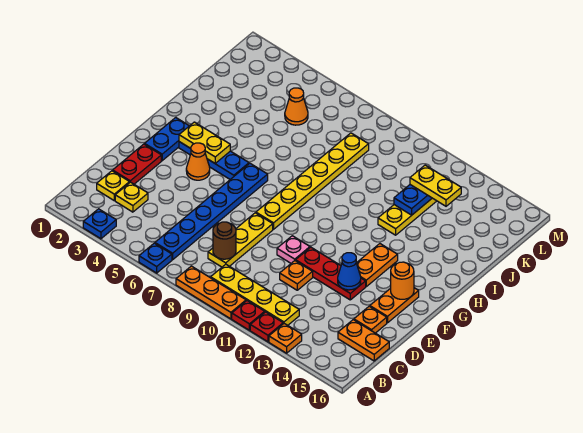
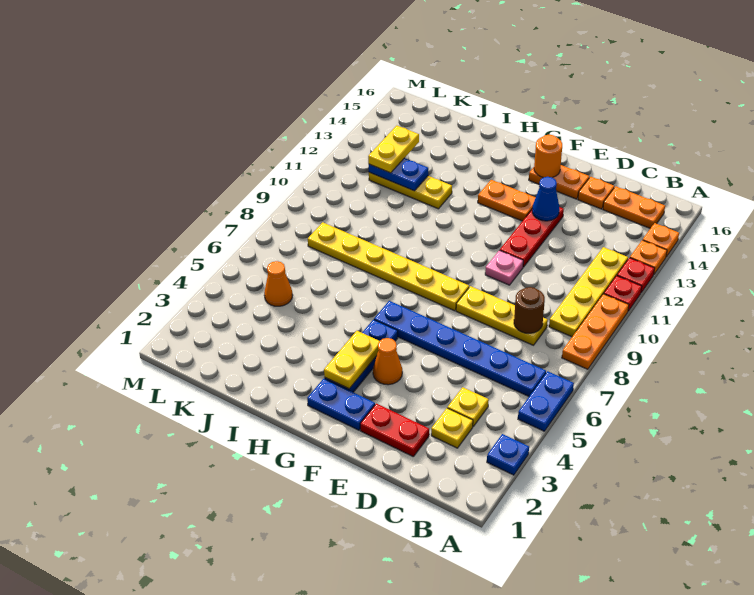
blue 1x1 plate [139,243,172,273] -> blue 1x2 plate [518,371,574,431]
yellow 1x1 plate [97,171,130,200] -> yellow 1x1 plate moved to [448,387,489,426]
orange 1x2 plate [338,320,389,361] -> orange 1x2 plate turned to [603,186,665,228]
orange 1x1 plate [280,261,313,290] -> orange 1x1 plate moved to [643,223,679,257]

